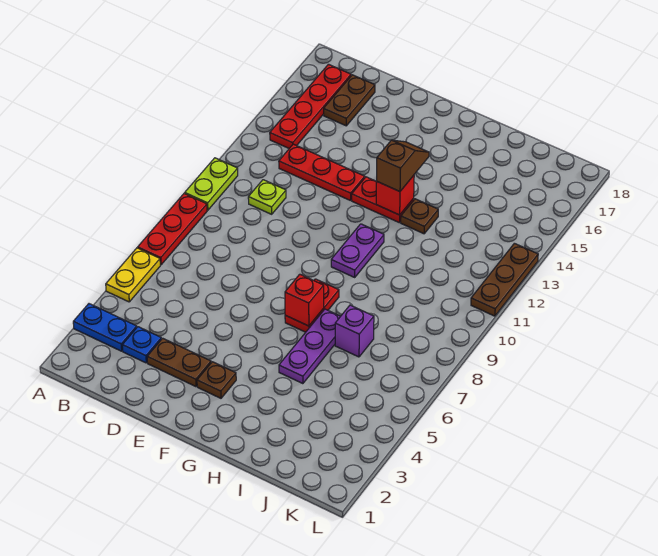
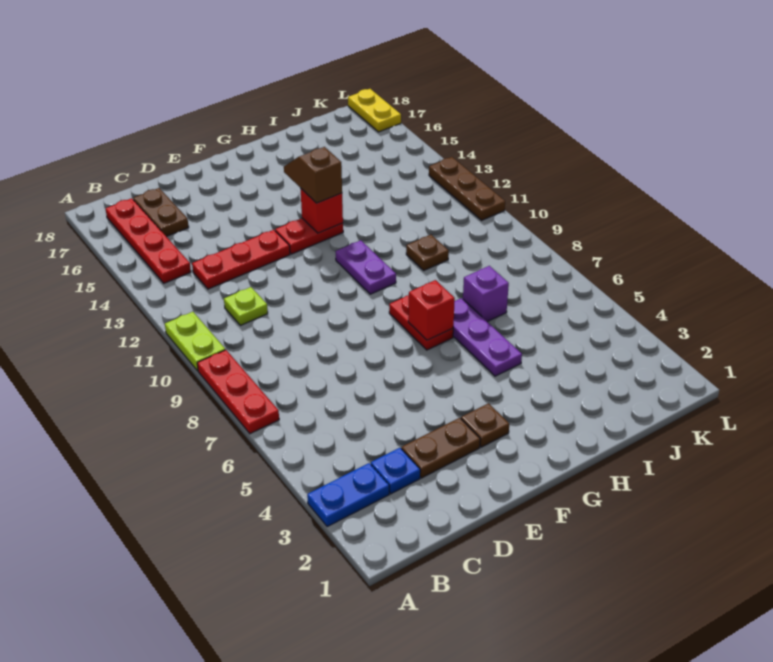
yellow 1x2 plate [106,248,160,302] -> yellow 1x2 plate moved to [348,89,401,132]
brown 1x1 plate [401,199,438,234] -> brown 1x1 plate moved to [406,235,449,270]

